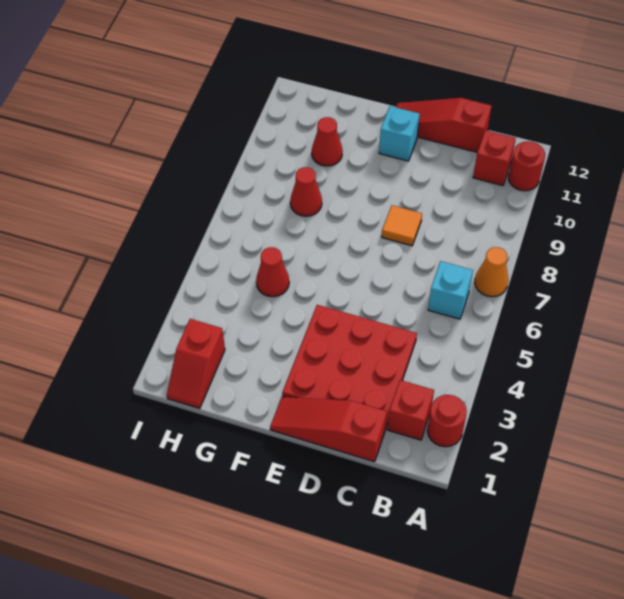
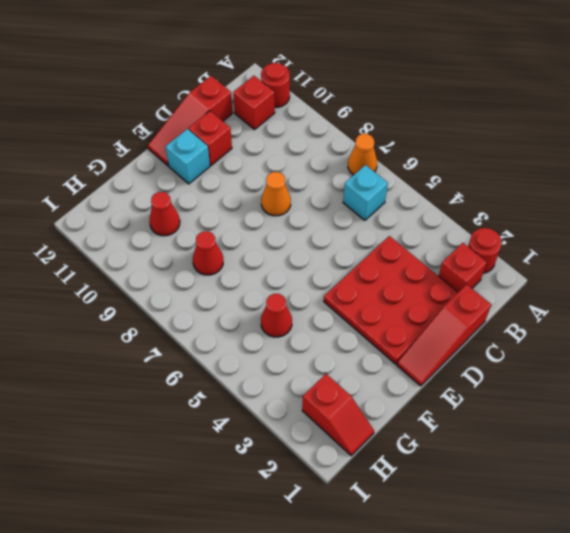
orange 1x1 tile [382,205,422,246] -> orange 1x1 cone [261,172,291,216]
none -> red 1x1 brick [189,111,232,165]

